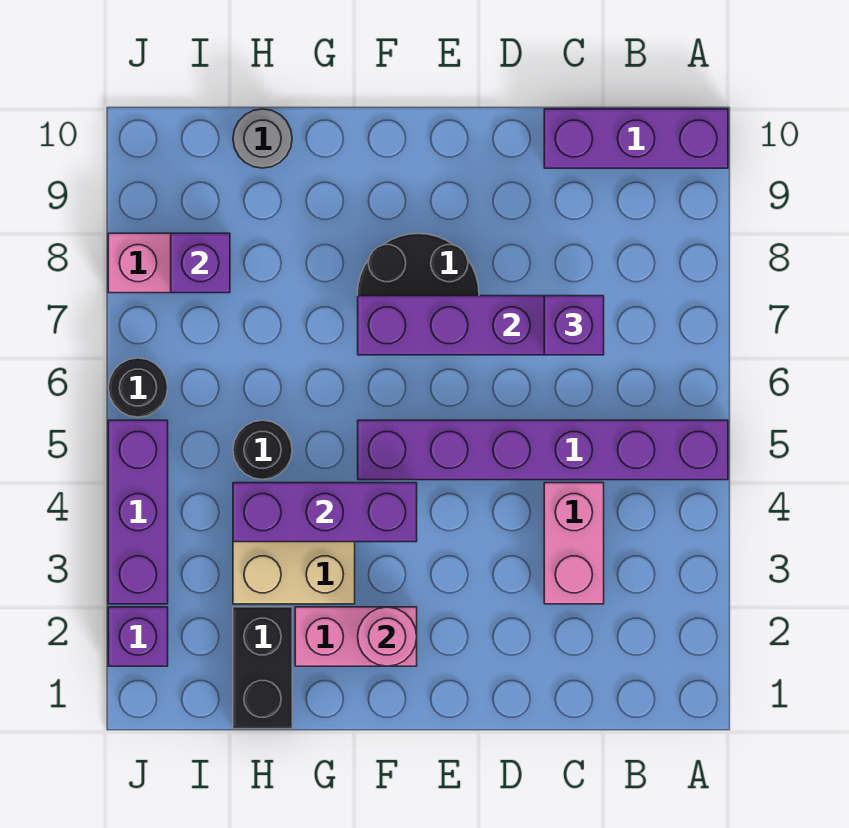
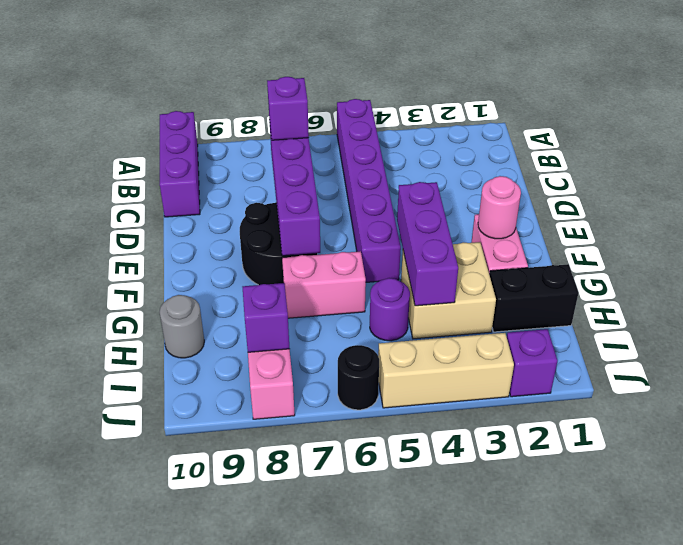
pink 1x2 brick [544,483,604,604] -> pink 1x2 brick moved to [282,251,366,318]
black 1x1 round brick [233,420,292,480] -> purple 1x1 round brick [370,278,410,341]
purple 1x3 brick [108,420,168,604] -> tan 1x3 brick [378,333,514,408]

